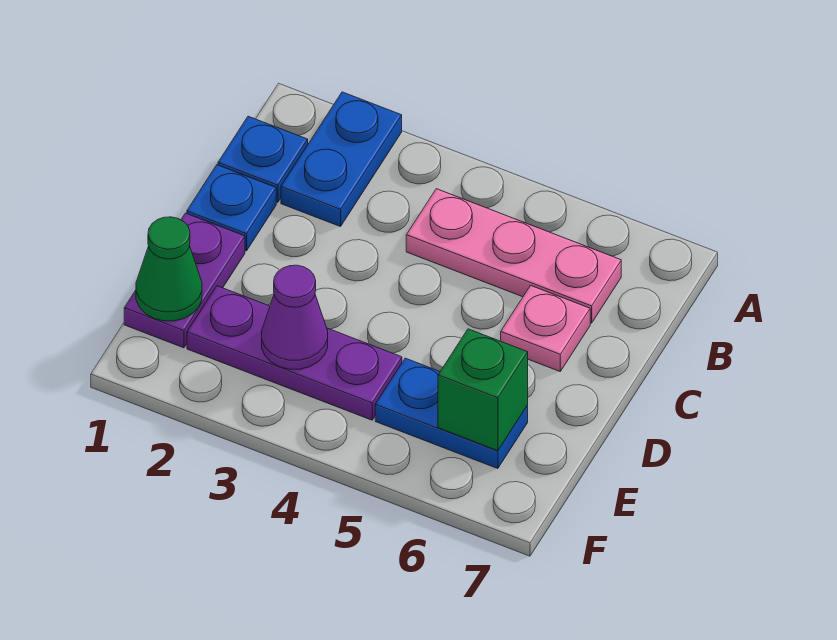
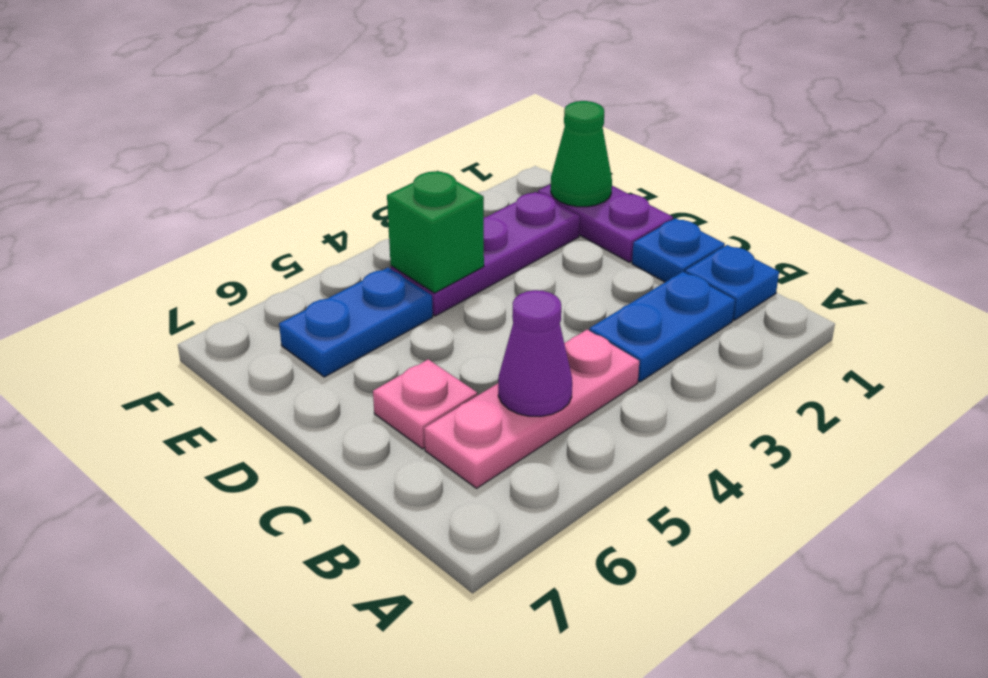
blue 1x2 plate [281,92,402,227] -> blue 1x2 plate turned to [589,272,735,382]
purple 1x1 cone [262,265,328,369] -> purple 1x1 cone moved to [498,290,572,417]
green 1x1 brick [438,329,528,451] -> green 1x1 brick moved to [387,171,484,293]

